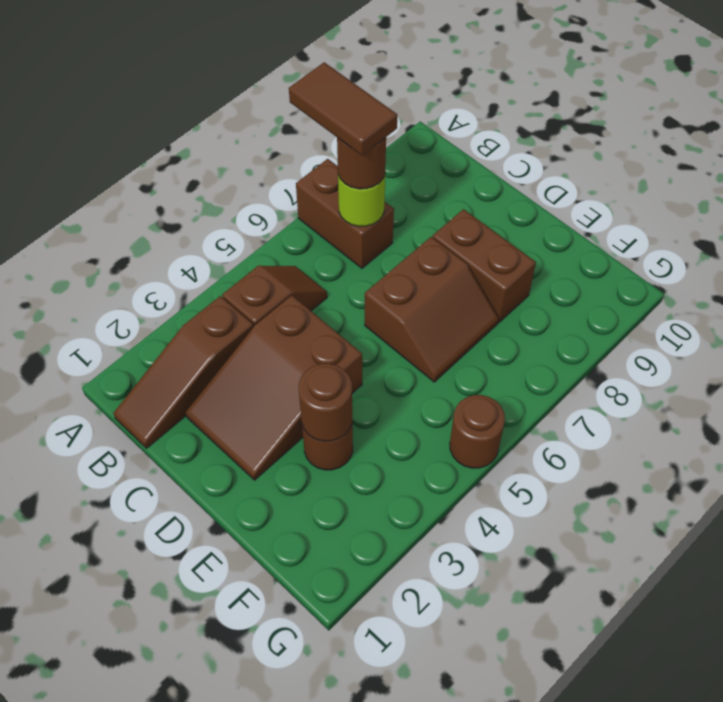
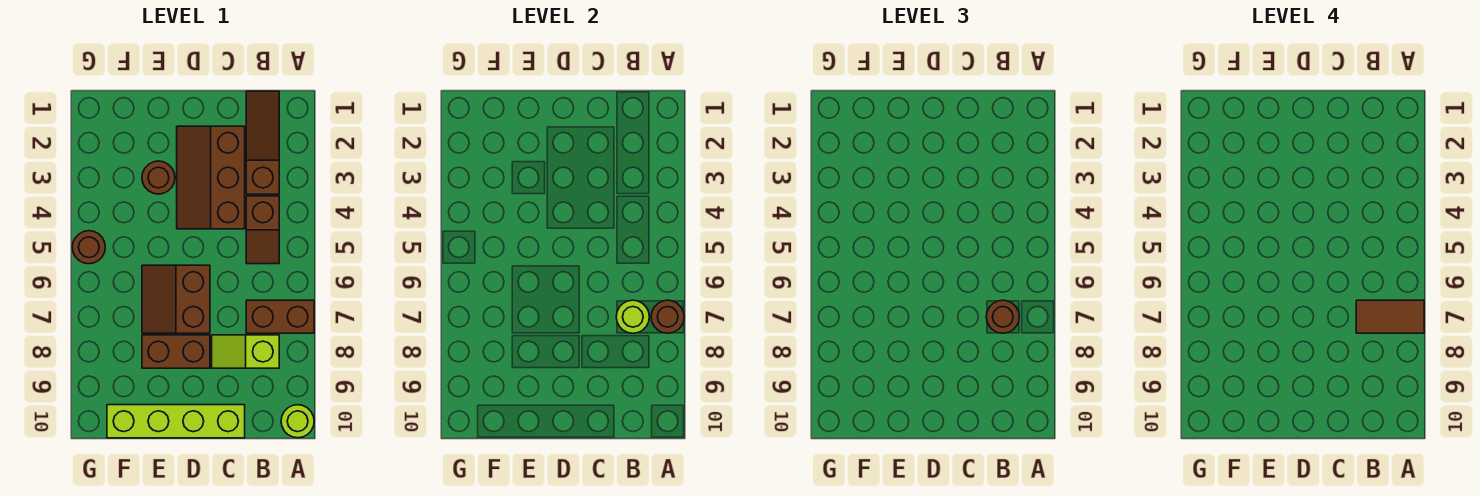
none -> lime 1x1 round brick [281,405,314,438]
none -> lime 1x2 slope [212,335,279,368]
brown 2x3 slope [186,295,362,480] -> brown 2x3 slope turned to [177,126,245,229]
none -> lime 1x4 brick [107,405,245,438]
brown 1x1 round brick [299,364,352,441] -> brown 1x1 round brick moved to [651,300,684,333]

